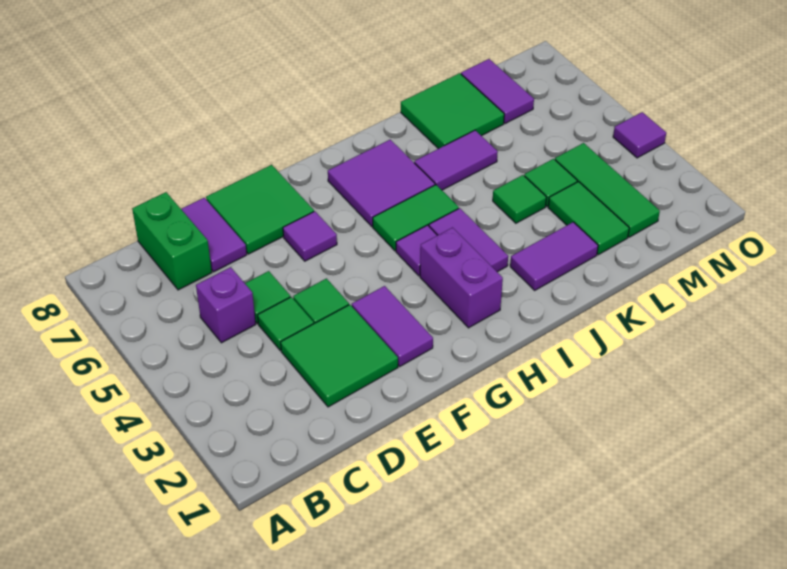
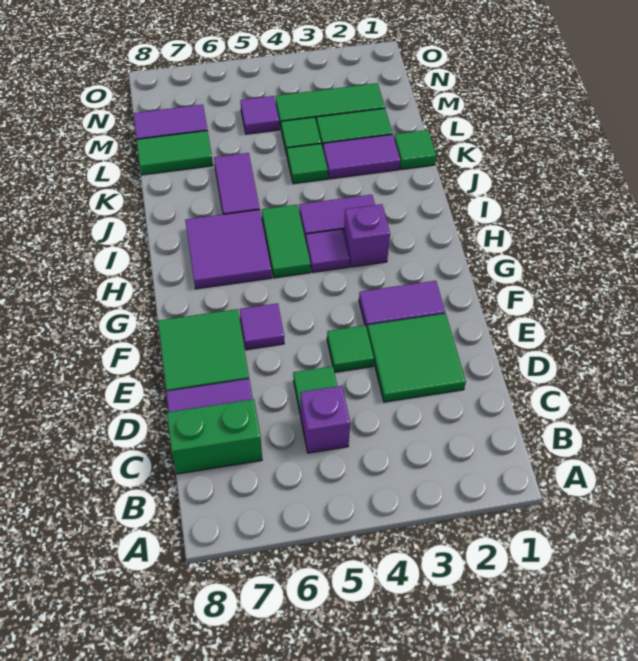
green 1x1 tile [258,297,314,351] -> green 1x1 tile moved to [394,130,436,169]
purple 1x2 brick [420,228,503,328] -> purple 1x1 brick [344,204,390,267]
purple 1x2 tile [510,222,598,290] -> purple 1x2 tile turned to [323,134,400,179]
green 2x2 tile [401,73,504,149] -> green 1x2 tile [137,131,213,175]
purple 1x1 tile [613,112,666,158] -> purple 1x1 tile moved to [240,96,279,134]

